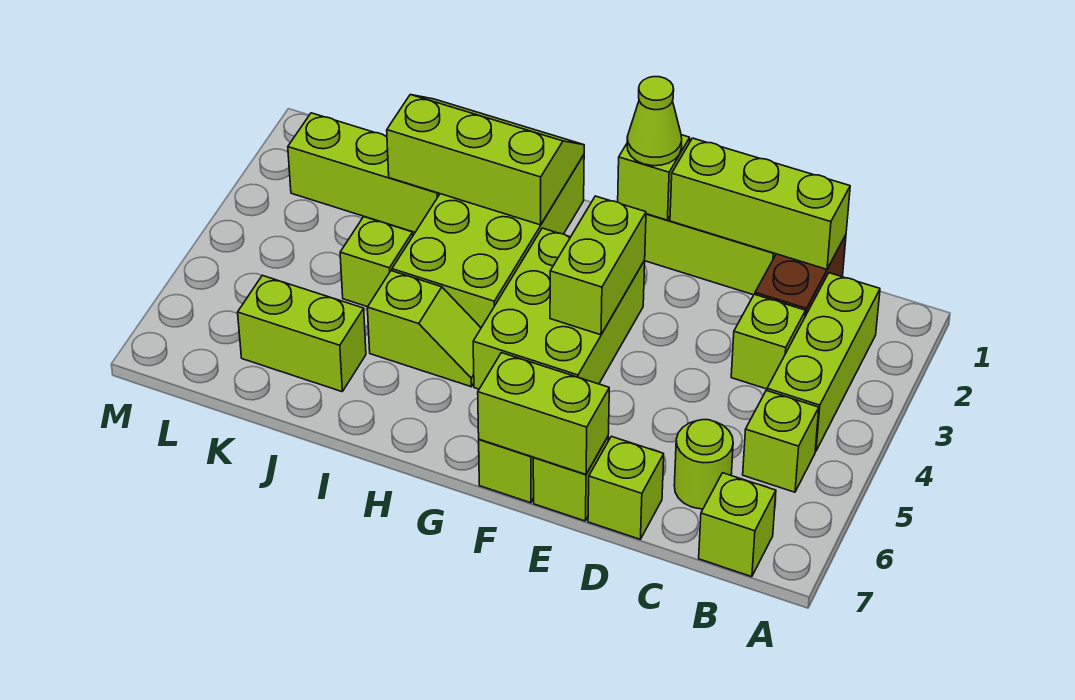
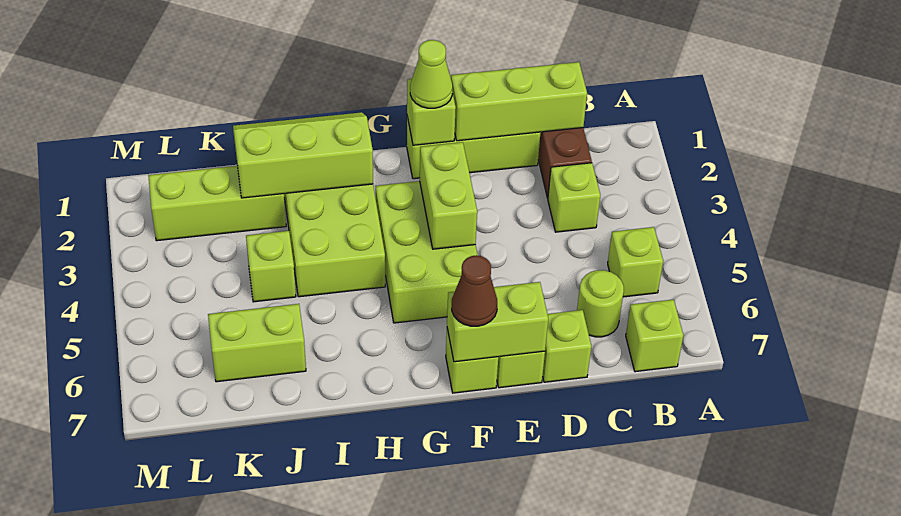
lime 1x3 brick [767,273,880,451] -> none
none -> brown 1x1 cone [452,255,497,326]
lime 1x2 slope [367,271,481,387] -> none

